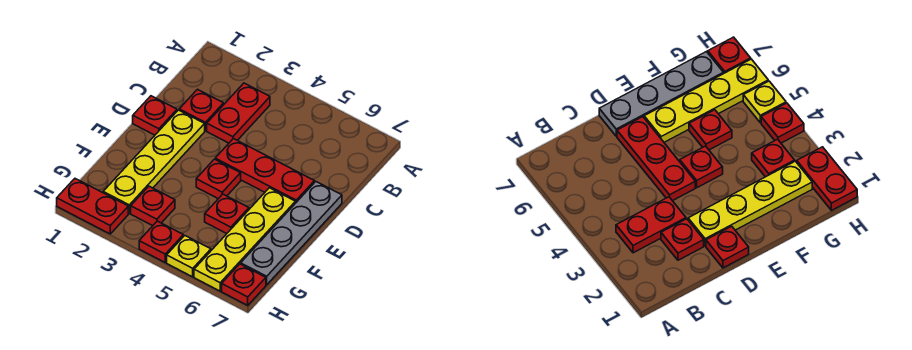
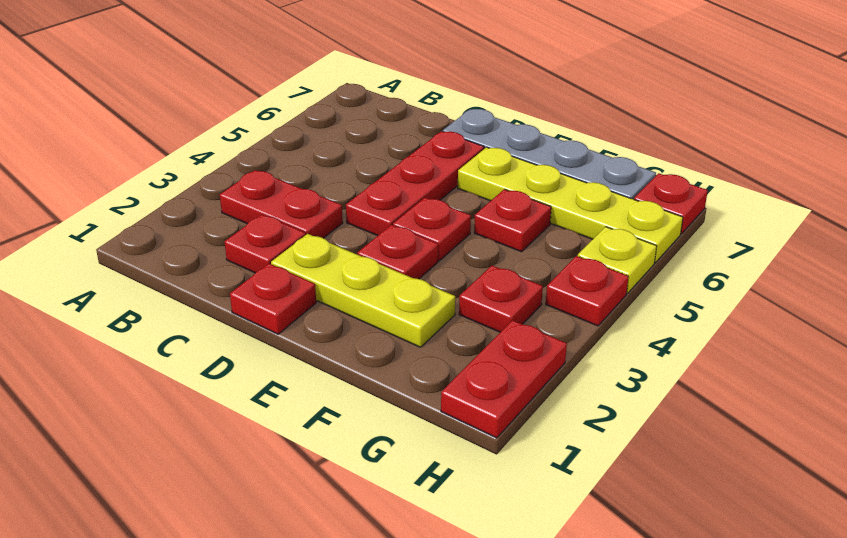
yellow 1x4 plate [103,110,205,213] -> yellow 1x3 plate [271,234,455,347]
none -> red 1x1 plate [357,225,438,279]

